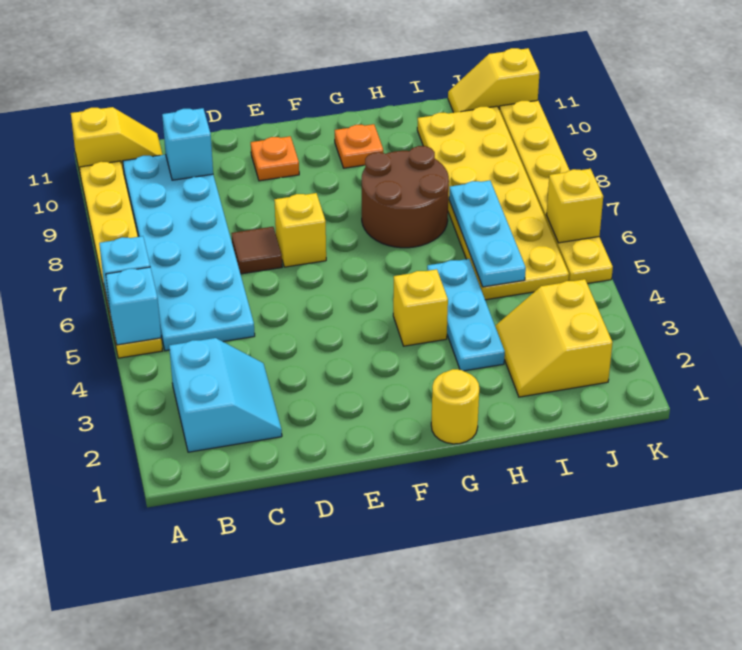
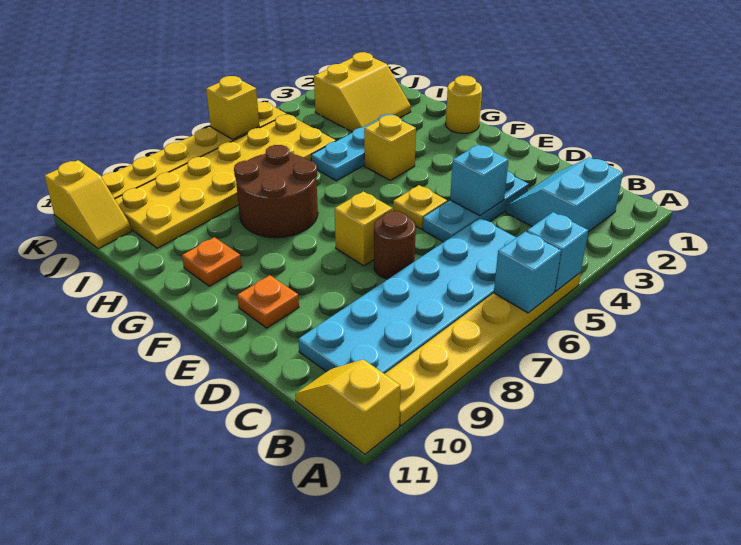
cyan 1x1 brick [162,108,213,180] -> cyan 1x1 brick moved to [450,145,508,216]
brown 1x1 tile [231,227,282,274] -> brown 1x1 round brick [374,211,416,279]
none -> yellow 1x1 plate [393,185,447,229]
cyan 1x3 plate [449,180,526,287] -> cyan 1x3 plate moved to [423,171,529,242]

